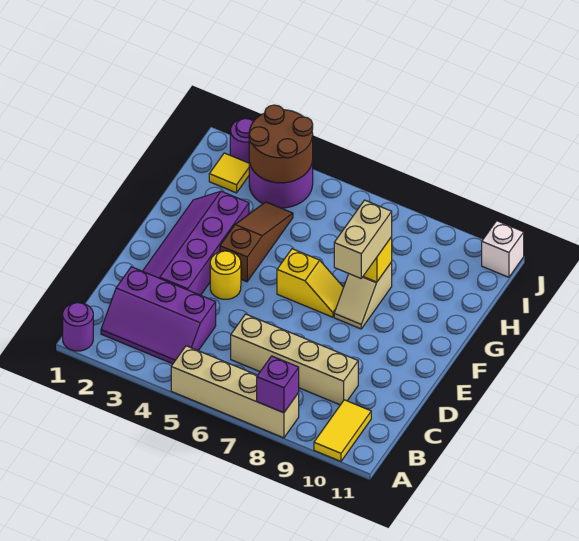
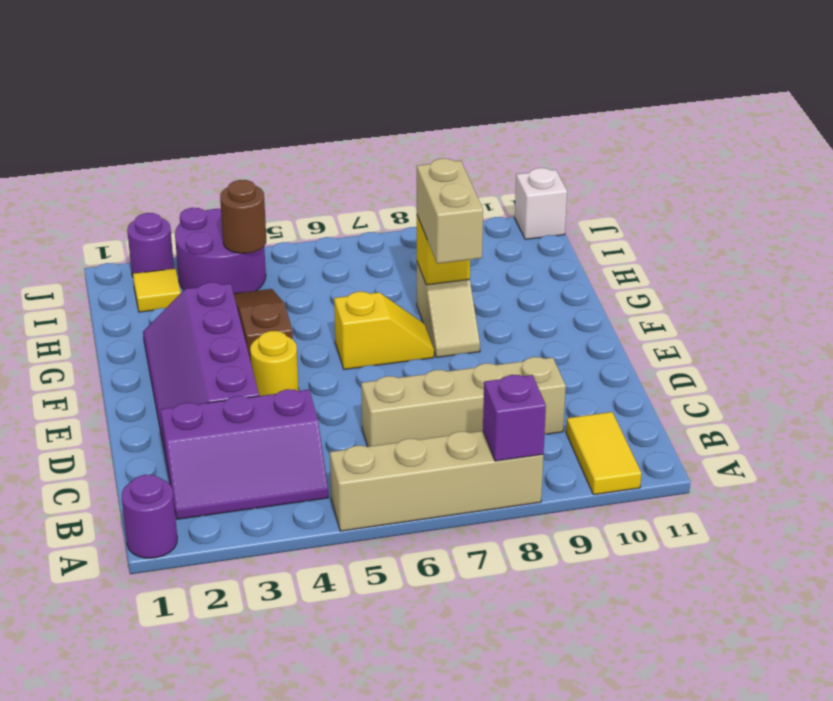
brown 2x2 round brick [249,105,313,183] -> brown 1x1 round brick [220,180,266,253]

